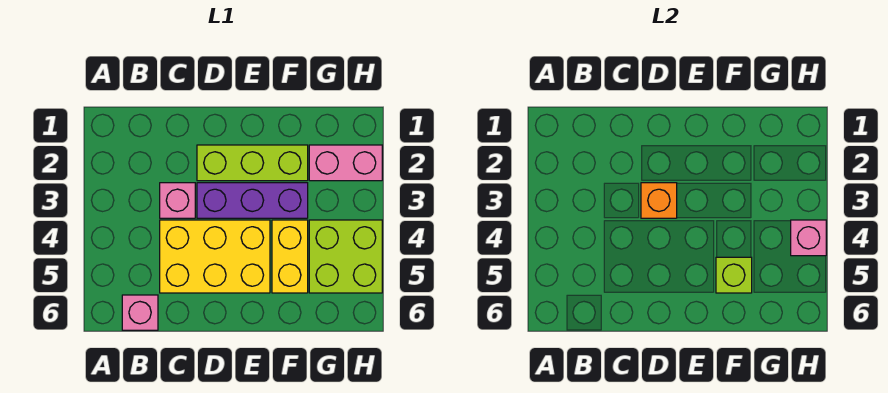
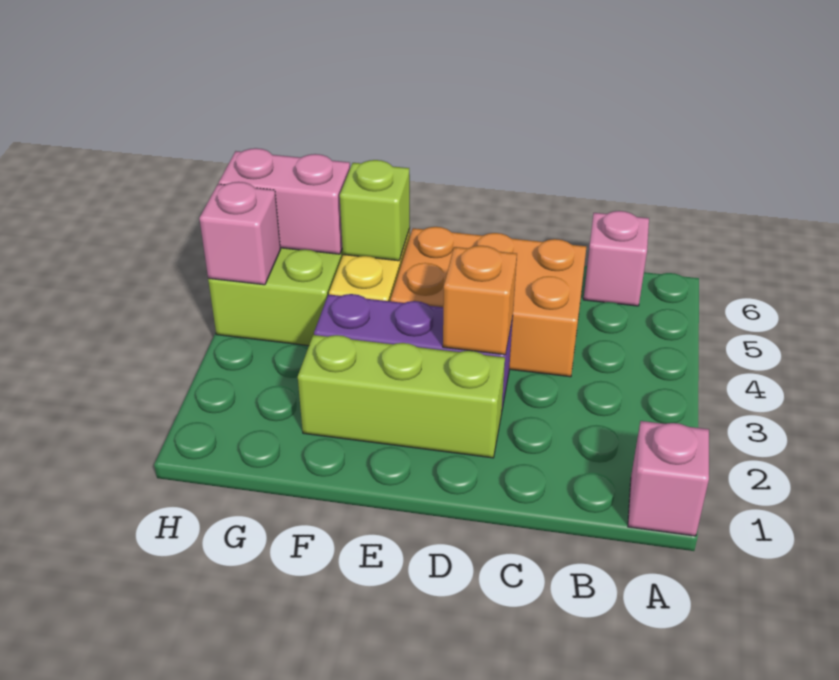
pink 1x1 brick [160,183,195,218] -> pink 1x1 brick moved to [628,421,709,536]
yellow 2x3 brick [160,220,270,293] -> orange 2x3 brick [391,227,586,377]
pink 1x2 brick [309,145,382,181] -> pink 1x2 brick moved to [219,148,350,254]

